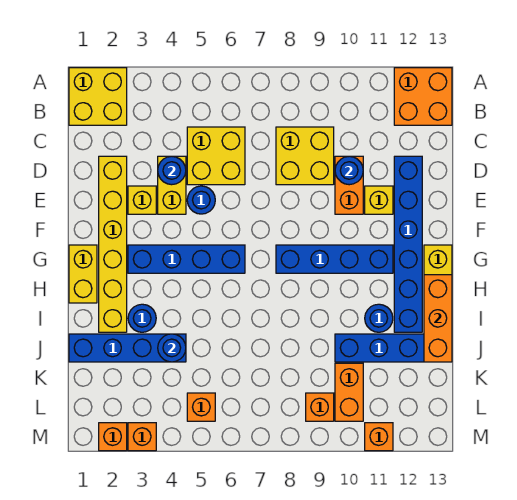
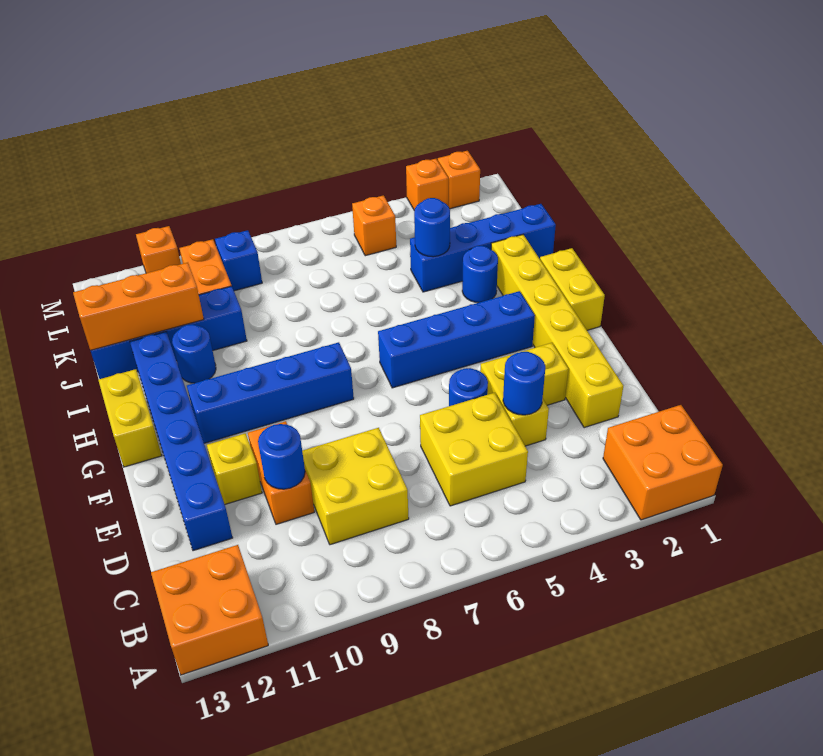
yellow 2x2 brick [69,68,127,125] -> orange 2x2 brick [603,405,723,520]
orange 1x3 brick [424,275,452,362] -> orange 1x3 brick turned to [73,263,204,350]
orange 1x1 brick [306,393,334,421] -> blue 1x1 brick [215,230,262,291]

